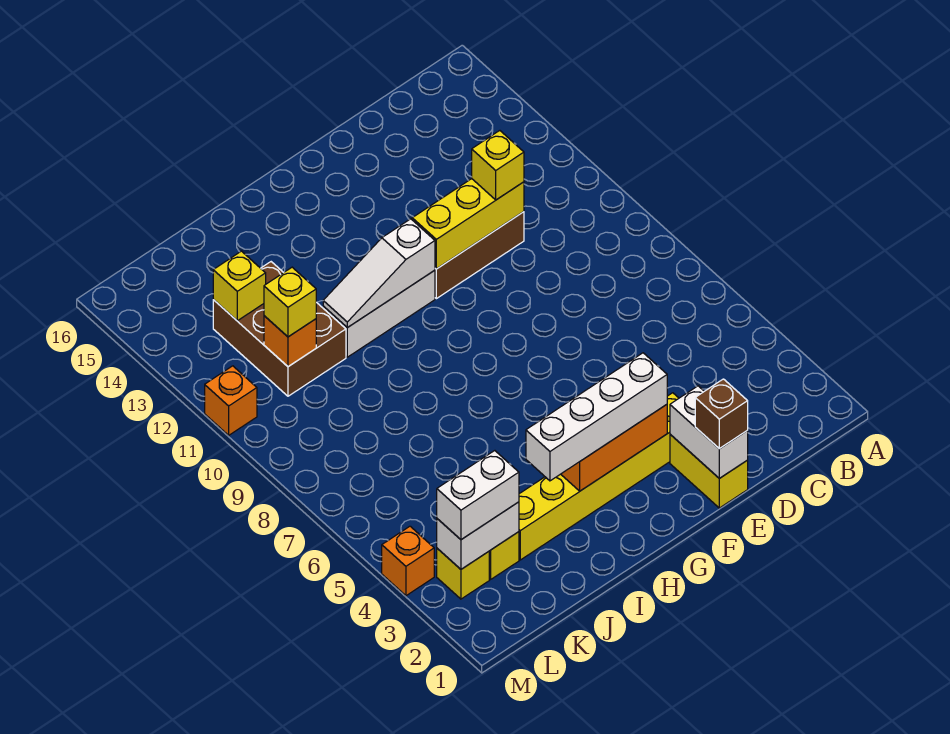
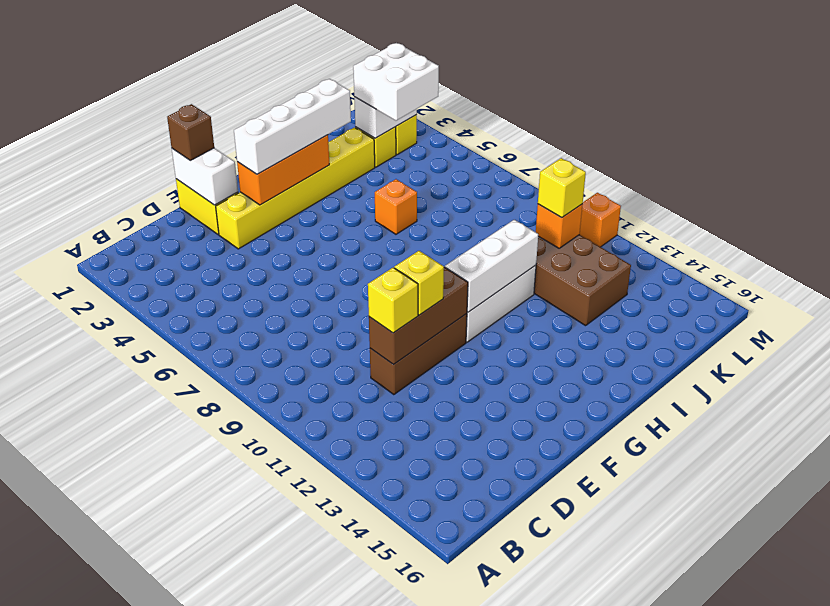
yellow 1x3 brick [412,179,524,269] -> brown 1x3 brick [369,267,468,365]
white 1x3 slope [323,219,435,328] -> white 1x3 brick [445,220,538,312]
white 1x2 brick [437,451,519,540] -> white 2x2 brick [353,43,439,121]
yellow 1x1 brick [213,251,266,321] -> yellow 1x1 brick moved to [394,251,444,315]
orange 1x1 brick [382,526,434,596] -> orange 1x1 brick moved to [375,179,417,234]

